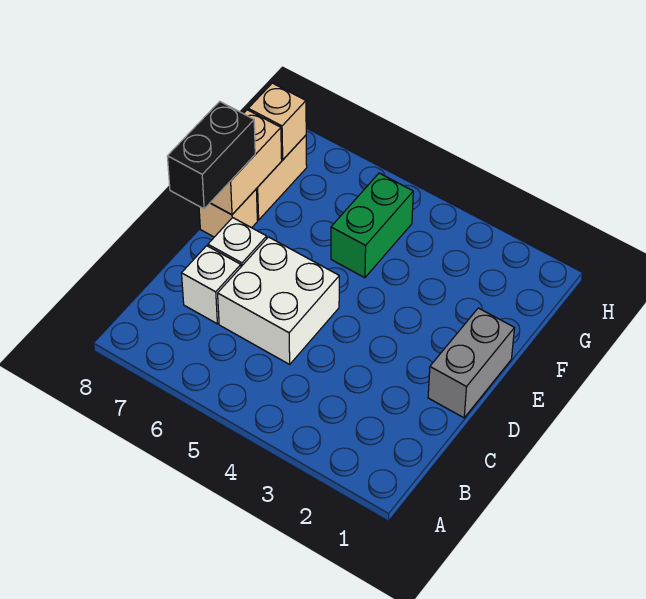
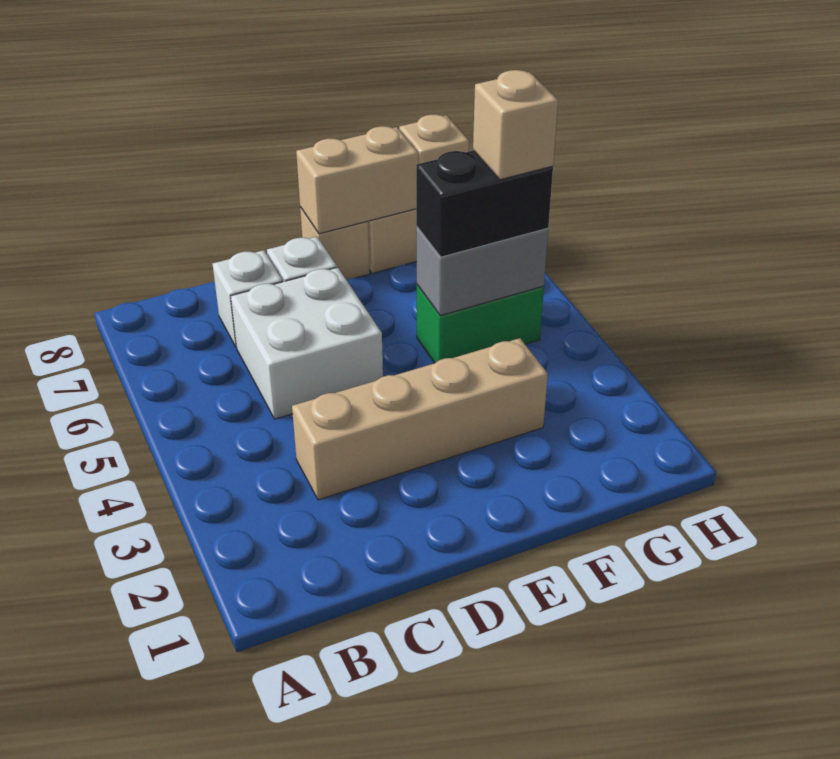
none -> tan 1x4 brick [292,338,548,500]
grey 1x2 brick [428,308,514,418] -> grey 1x2 brick moved to [416,227,548,316]
black 1x2 brick [167,102,255,209] -> black 1x2 brick moved to [416,151,553,257]
none -> tan 1x1 brick [473,70,558,180]

